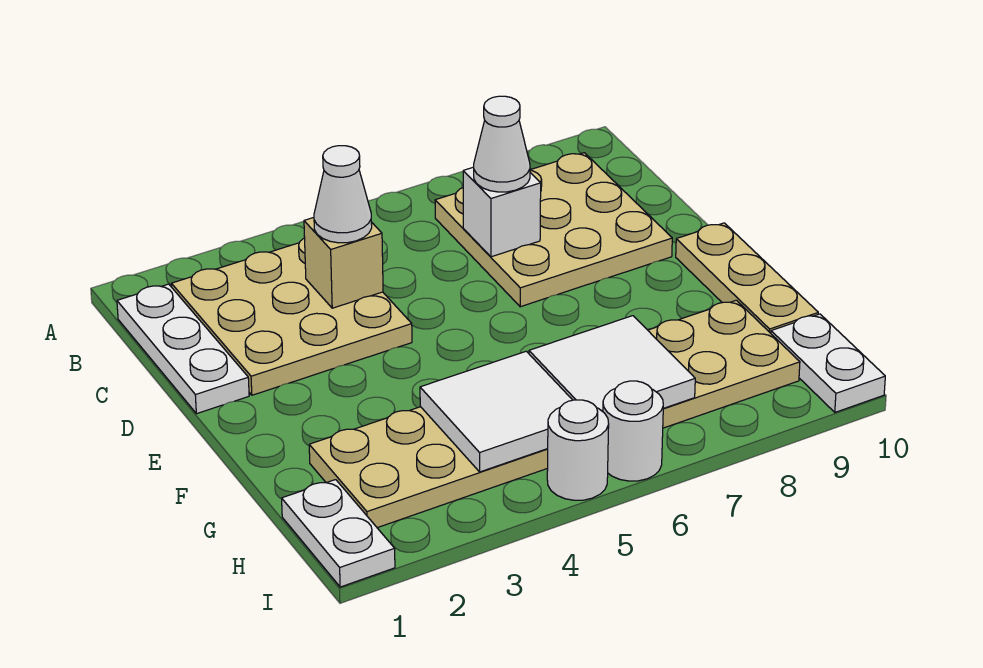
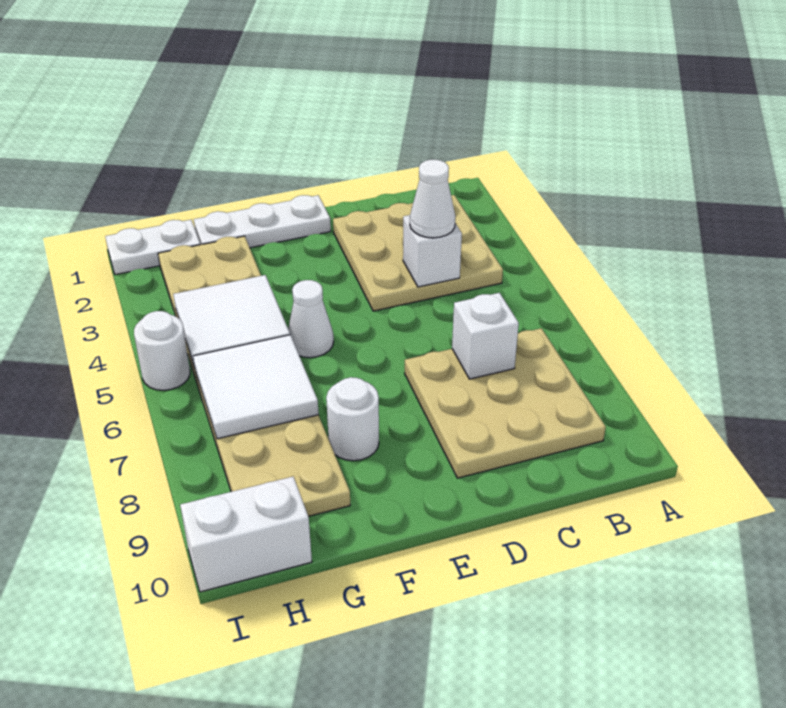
white 1x3 plate [117,284,249,414] -> white 1x3 plate moved to [194,195,331,248]
tan 1x1 brick [304,218,383,308] -> white 1x1 brick [403,215,462,287]
white 1x1 cone [474,96,530,192] -> white 1x1 cone moved to [288,280,334,358]
tan 1x3 plate [676,223,818,333] -> none
white 1x2 plate [771,314,885,412] -> white 1x2 brick [180,477,312,592]
white 1x1 round brick [603,381,663,481] -> white 1x1 round brick moved to [326,377,379,461]

